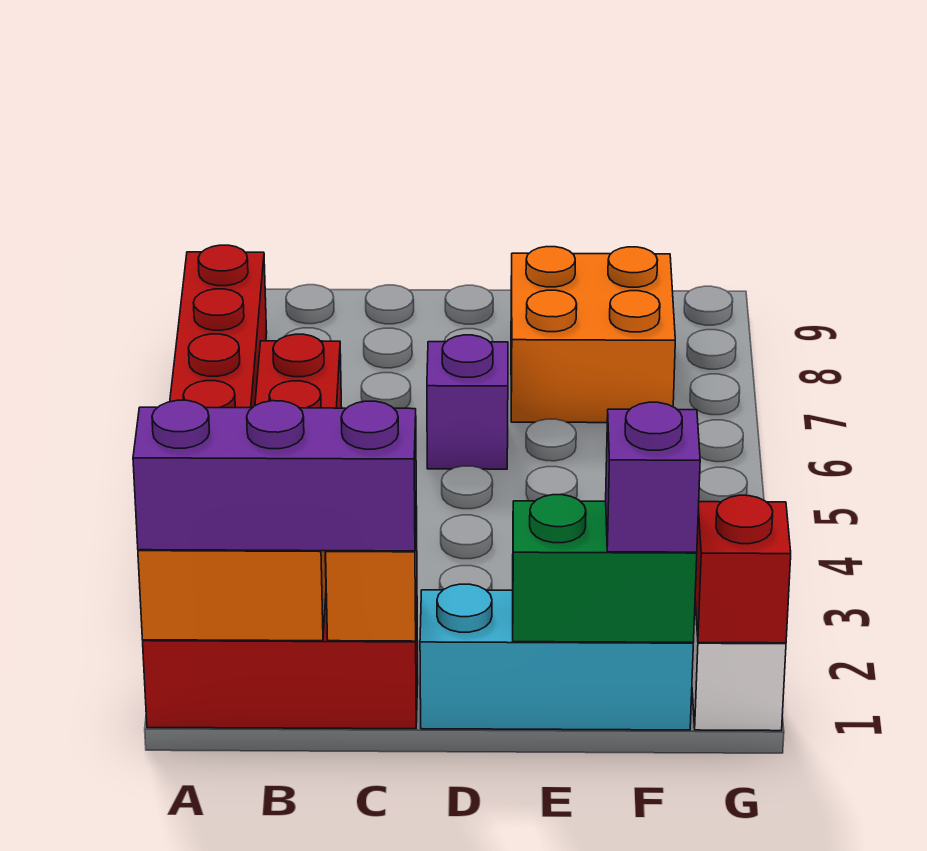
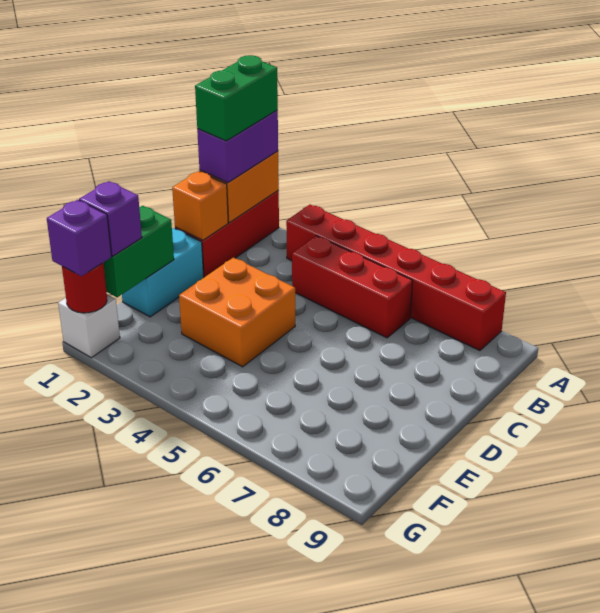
purple 1x3 brick [133,400,416,551] -> purple 1x2 brick [197,110,278,183]
none -> green 1x2 brick [195,55,278,141]
cyan 1x3 brick [420,584,693,730] -> cyan 1x2 brick [122,228,204,317]
purple 1x1 brick [427,335,508,469] -> purple 1x1 brick moved to [47,200,111,276]
orange 2x2 brick [511,247,675,423] -> orange 2x2 brick moved to [179,257,295,367]
red 1x1 brick [695,495,791,643] -> red 1x1 round brick [62,263,107,313]

